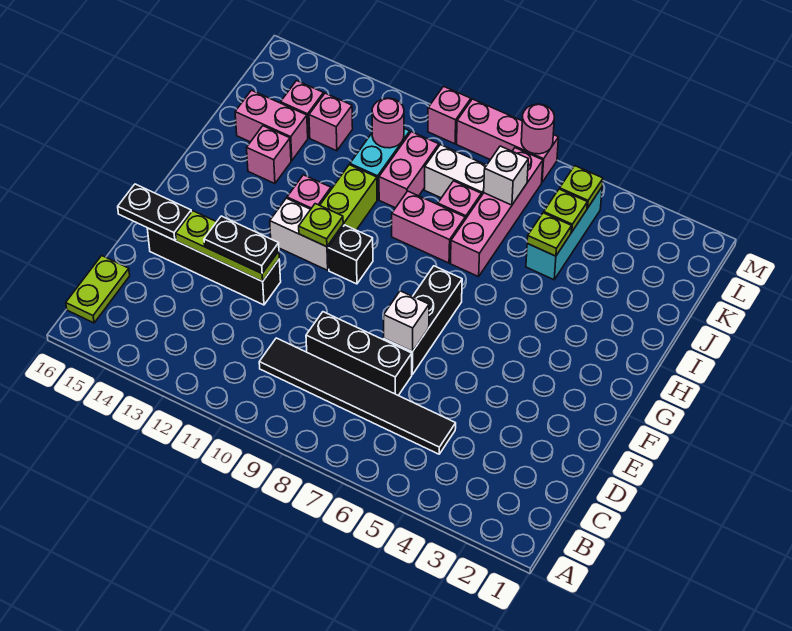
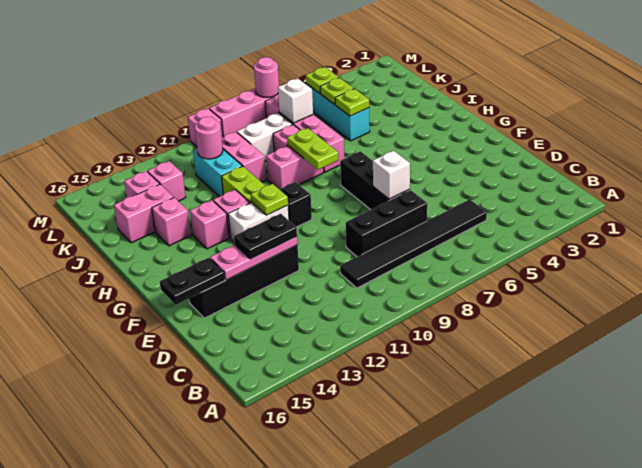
lime 1x2 plate [66,256,130,323] -> lime 1x2 plate moved to [287,128,338,170]
lime 1x3 plate [176,211,279,282] -> pink 1x3 plate [210,236,298,280]
none -> pink 1x1 brick [190,200,229,249]

